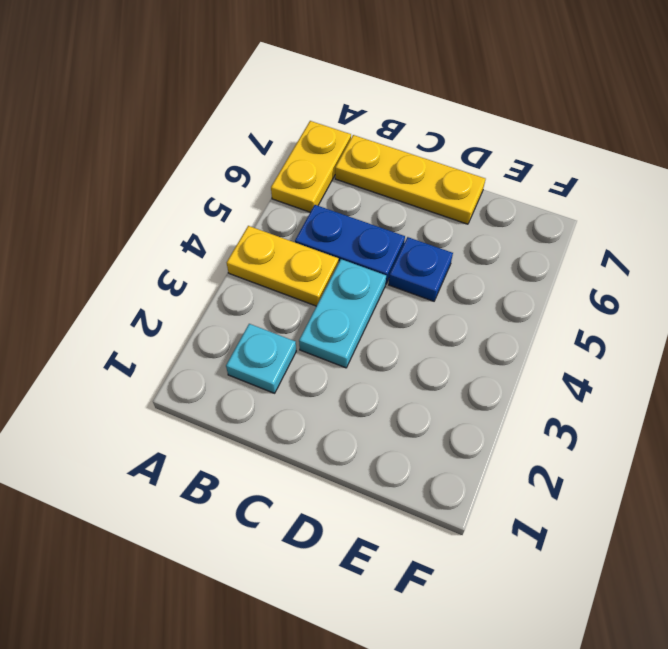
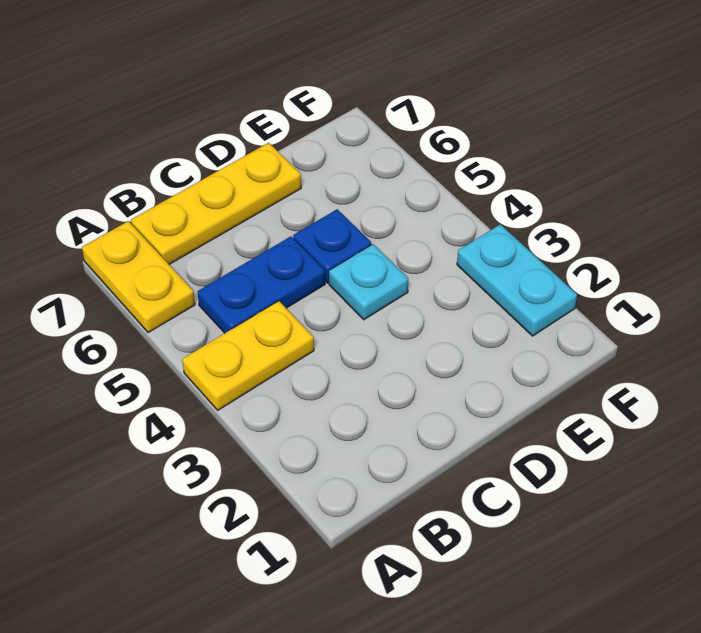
cyan 1x1 plate [226,324,296,393] -> cyan 1x1 plate moved to [329,244,408,320]
cyan 1x2 plate [299,259,386,368] -> cyan 1x2 plate moved to [457,224,577,336]

